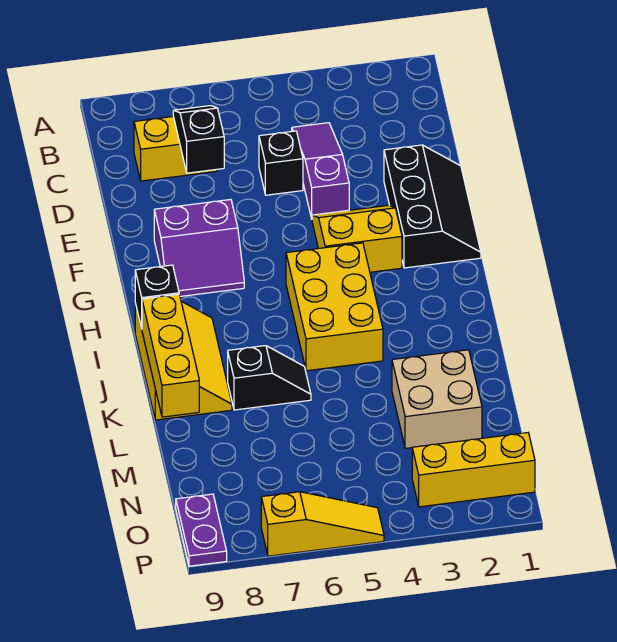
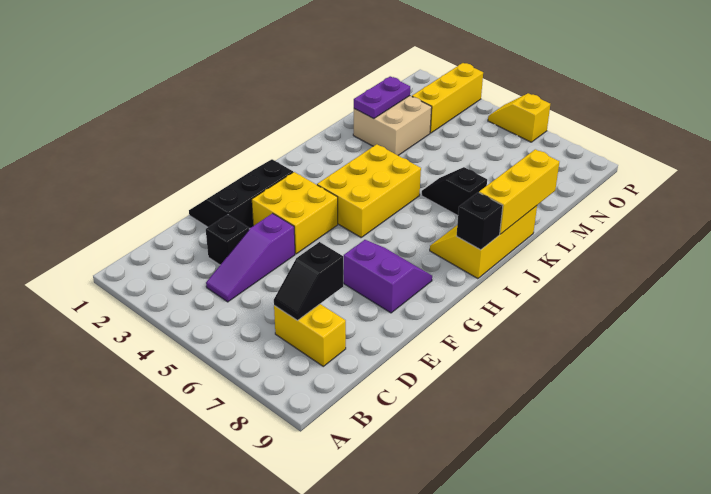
black 1x1 brick [259,131,303,195] -> black 1x1 brick moved to [206,215,249,265]
yellow 2x2 slope [312,205,402,272] -> yellow 2x2 brick [252,172,338,254]
yellow 1x3 brick [412,433,535,507] -> yellow 1x3 brick turned to [412,63,483,133]
purple 1x2 plate [176,494,227,566] -> purple 1x2 plate moved to [354,76,410,119]
yellow 1x3 slope [261,492,384,556] -> yellow 1x2 slope [488,93,550,142]

